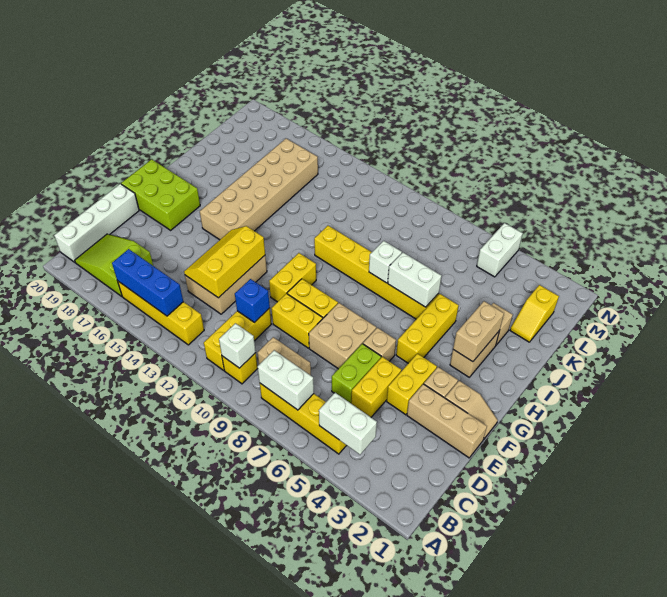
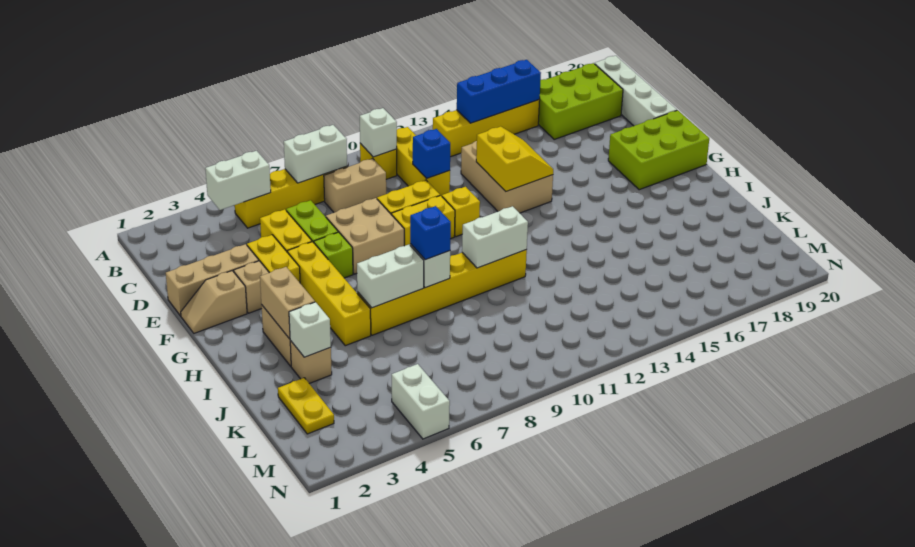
lime 2x3 slope [75,234,153,296] -> lime 2x3 brick [538,63,623,139]
yellow 2x3 slope [184,226,265,298] -> yellow 2x2 slope [476,126,553,191]
tan 1x1 brick [363,328,396,361] -> lime 1x1 brick [314,232,353,278]
yellow 1x2 brick [269,253,316,302] -> yellow 1x1 brick [442,187,480,237]
yellow 1x3 brick [396,294,459,363] -> yellow 1x4 brick [287,242,371,346]
tan 2x6 brick [200,138,318,240] -> none
none -> blue 1x1 brick [410,206,451,260]
none -> white 1x2 brick [462,206,528,268]
none -> white 1x1 brick [289,302,331,357]
yellow 1x2 slope [510,285,559,342] -> yellow 1x2 plate [278,378,334,434]

